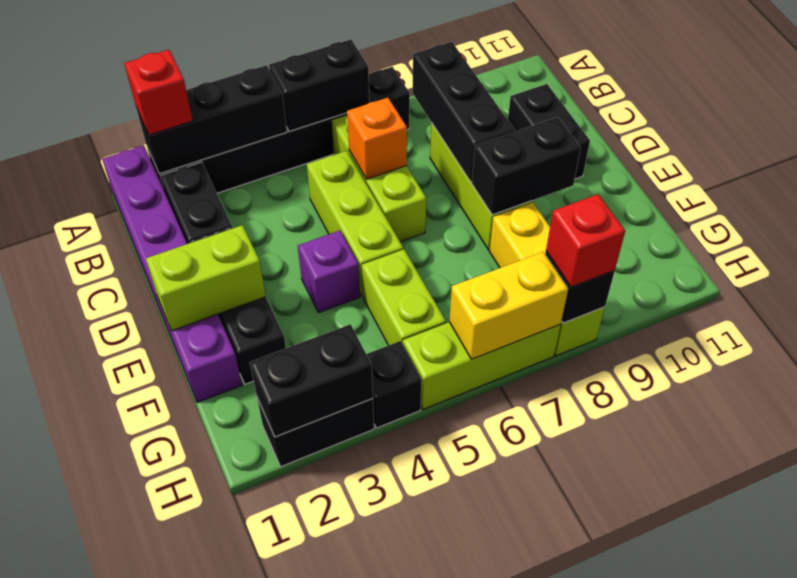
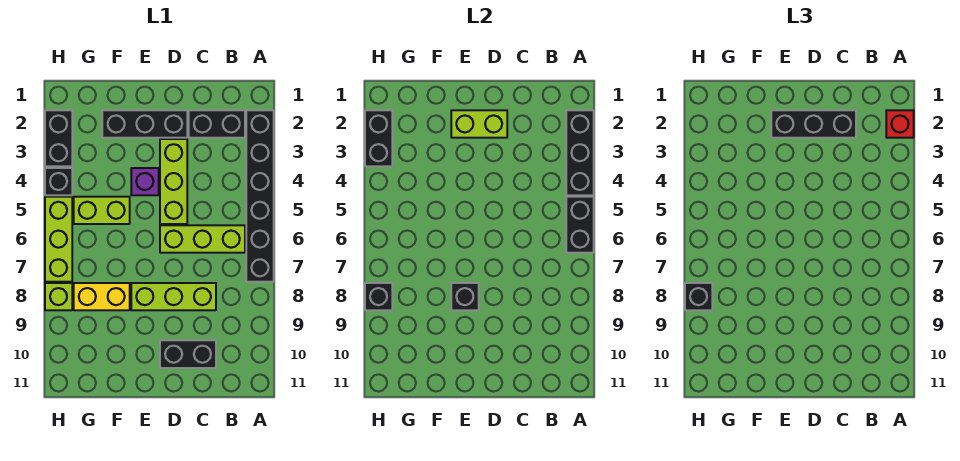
purple 1x6 brick [102,145,242,403] -> none
black 1x3 brick [412,42,515,182] -> black 1x3 brick moved to [771,110,856,138]
lime 1x3 brick [307,151,403,296] -> lime 1x3 brick turned to [160,139,187,224]
orange 1x1 brick [347,98,407,179] -> none
lime 1x2 brick [146,225,266,331] -> lime 1x2 brick turned to [451,110,507,138]
black 1x2 brick [472,117,581,215] -> black 1x1 brick [451,283,479,310]
yellow 1x2 brick [449,252,568,359] -> none
red 1x1 brick [546,194,625,287] -> black 1x1 brick [685,283,712,310]

